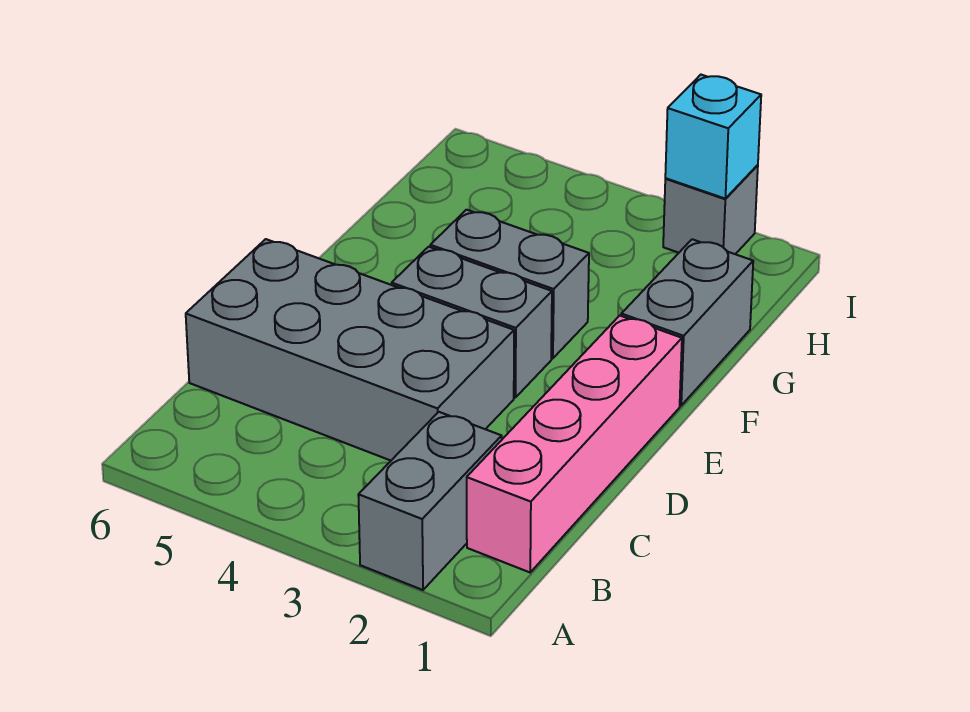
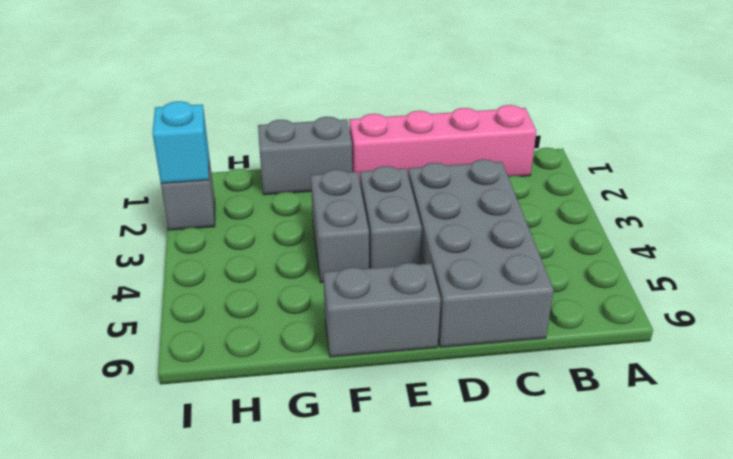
grey 1x2 brick [358,412,502,590] -> grey 1x2 brick moved to [323,263,441,357]

